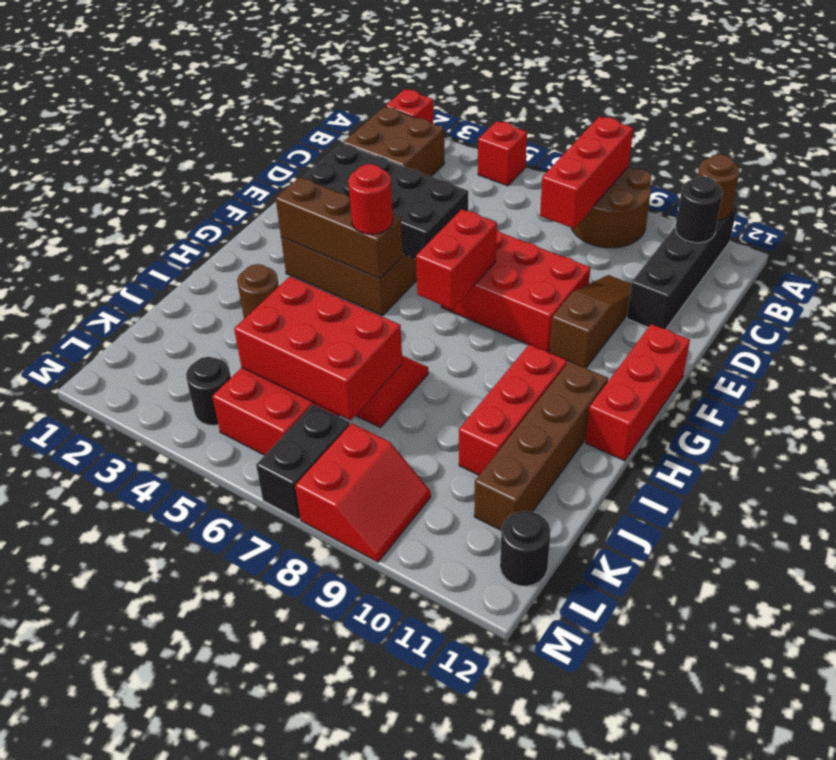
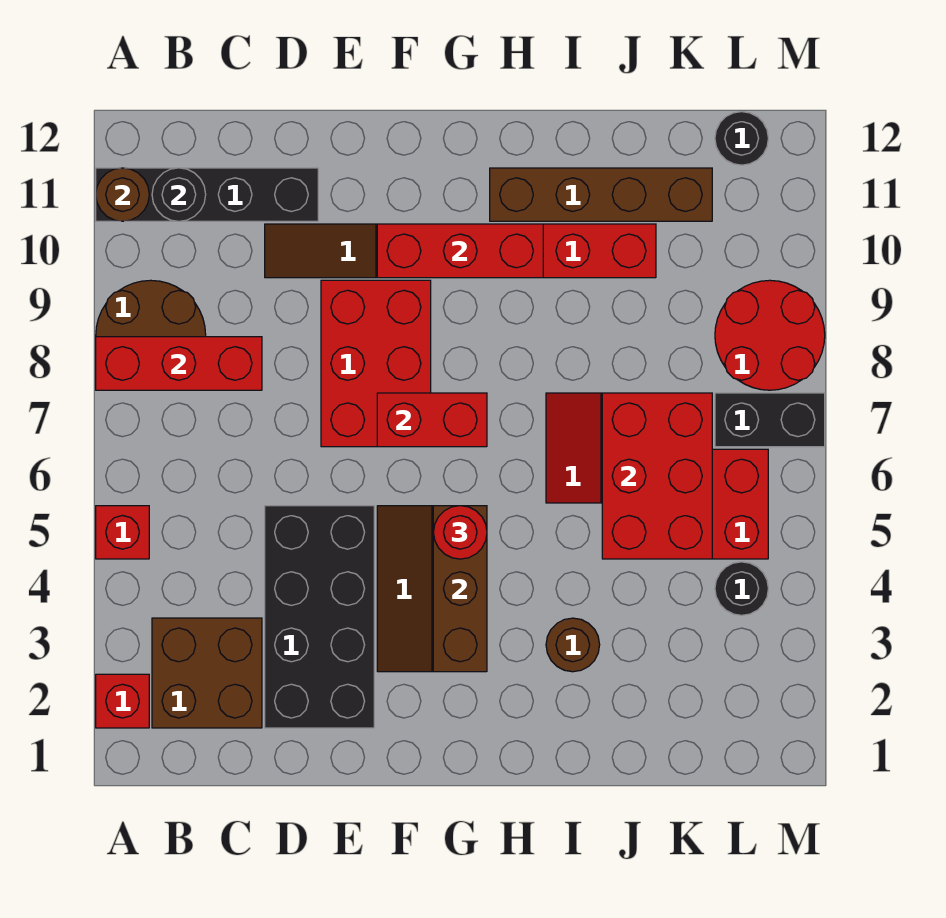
red 1x3 brick [585,324,690,461] -> red 1x3 brick moved to [377,224,543,278]
red 2x2 slope [295,423,431,562] -> red 2x2 round brick [715,280,825,390]

